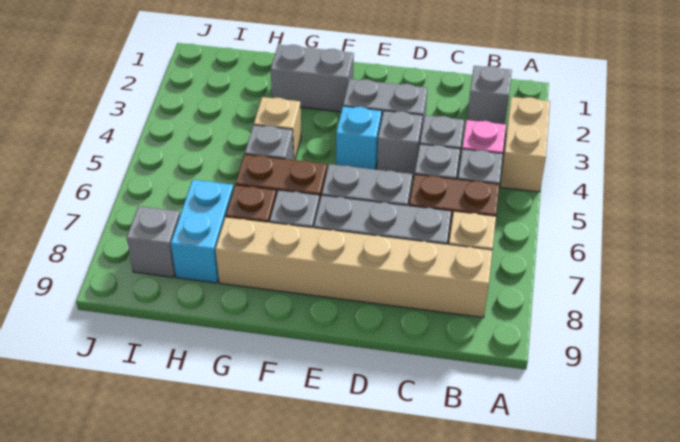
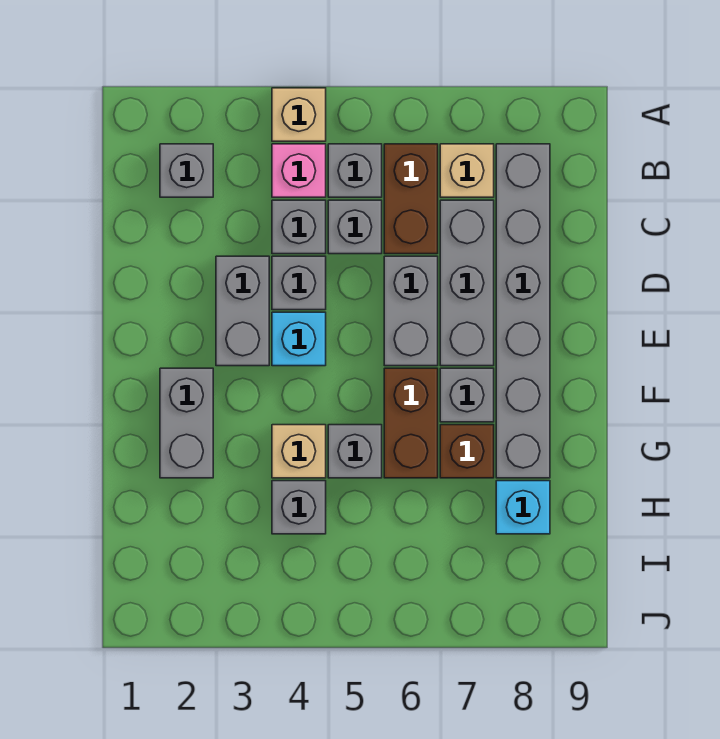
tan 1x2 brick [500,97,550,192] -> tan 1x1 brick [272,88,326,141]
tan 1x6 brick [215,217,492,318] -> grey 1x6 brick [496,144,550,478]
cyan 1x2 brick [171,180,233,283] -> cyan 1x1 brick [496,481,550,534]
grey 1x1 brick [127,206,180,277] -> grey 1x1 brick moved to [272,481,326,534]

